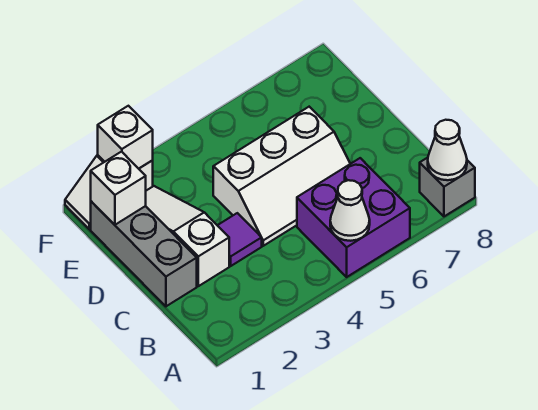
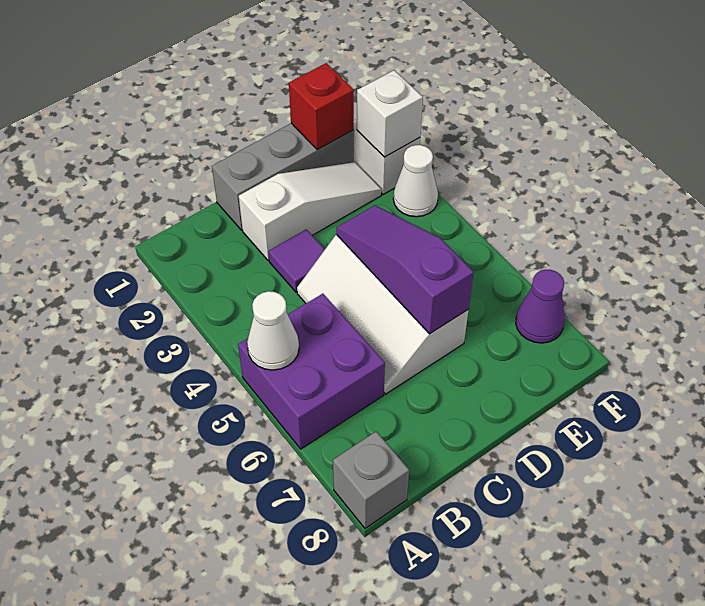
white 1x1 cone [428,120,467,180] -> white 1x1 cone moved to [393,145,438,217]
none -> purple 1x3 slope [336,205,474,334]
white 1x1 brick [91,152,146,225] -> red 1x1 brick [289,63,354,150]
none -> purple 1x1 cone [516,270,565,343]

